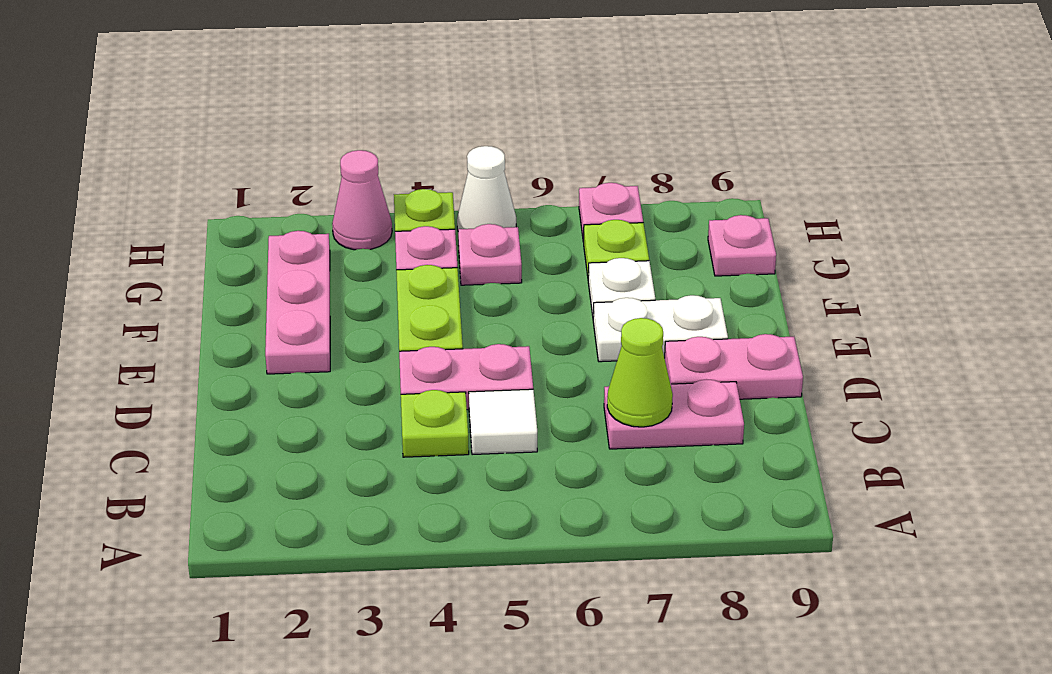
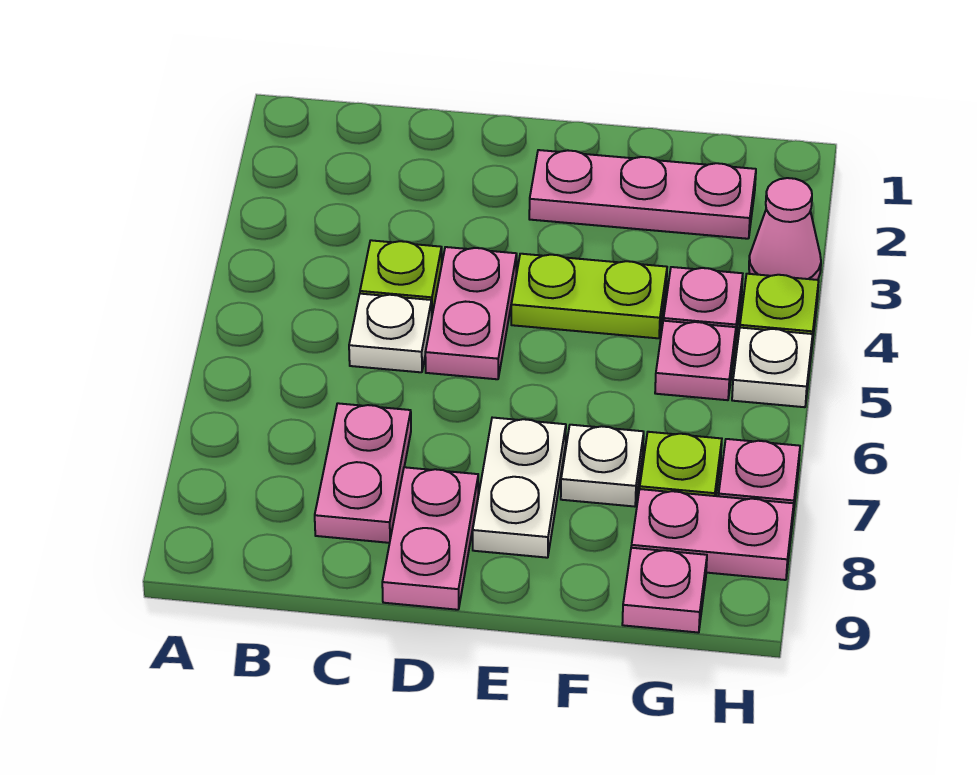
white 1x1 tile [469,389,537,455] -> white 1x1 plate [349,294,432,372]
lime 1x1 cone [607,318,673,427] -> none
none -> pink 1x2 plate [631,489,794,580]
white 1x1 cone [457,146,516,230] -> white 1x1 plate [732,328,813,407]

